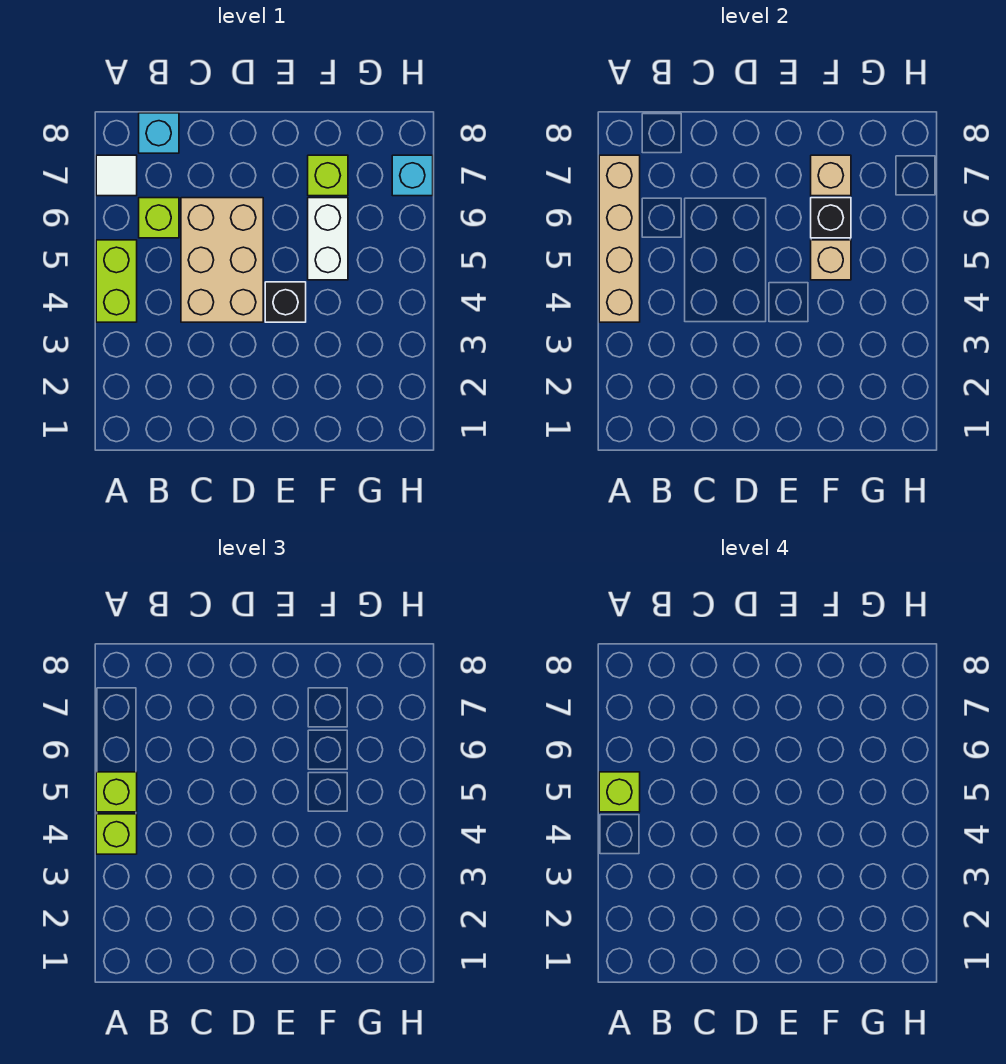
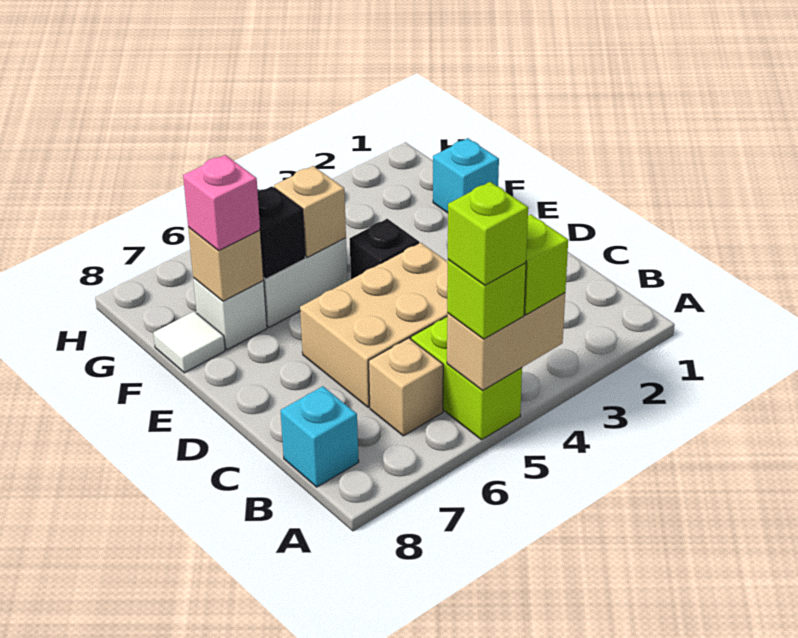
lime 1x2 brick [96,240,137,322] -> lime 1x2 brick turned to [411,317,522,440]
tan 1x4 brick [599,155,640,322] -> tan 1x2 brick [447,293,565,390]
white 1x1 tile [96,155,137,196] -> white 1x1 tile moved to [154,311,225,373]
lime 1x1 brick [139,198,179,238] -> tan 1x1 brick [369,338,443,436]
lime 1x1 brick [308,155,348,196] -> white 1x1 brick [193,278,267,350]
none -> pink 1x1 brick [183,155,260,251]
cyan 1x1 brick [392,155,433,196] -> cyan 1x1 brick moved to [433,138,499,213]

